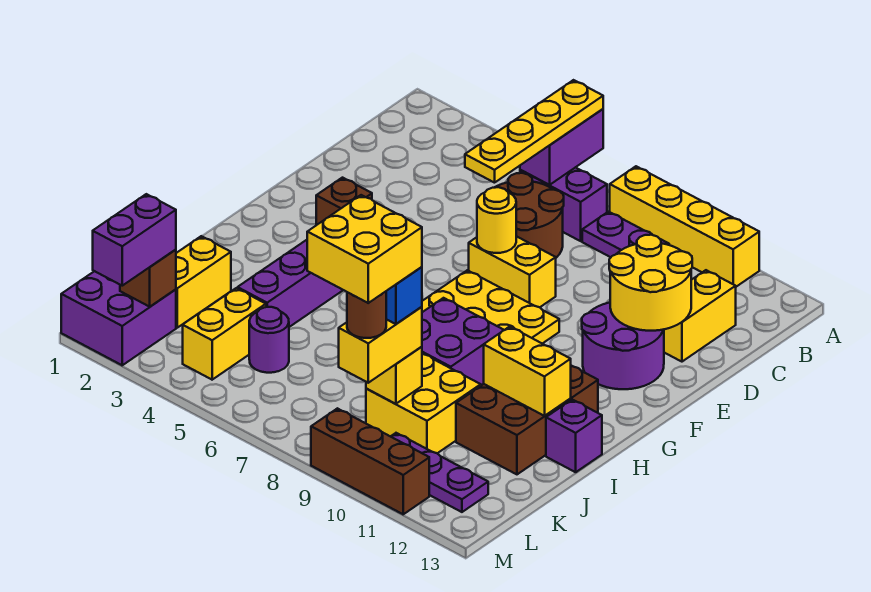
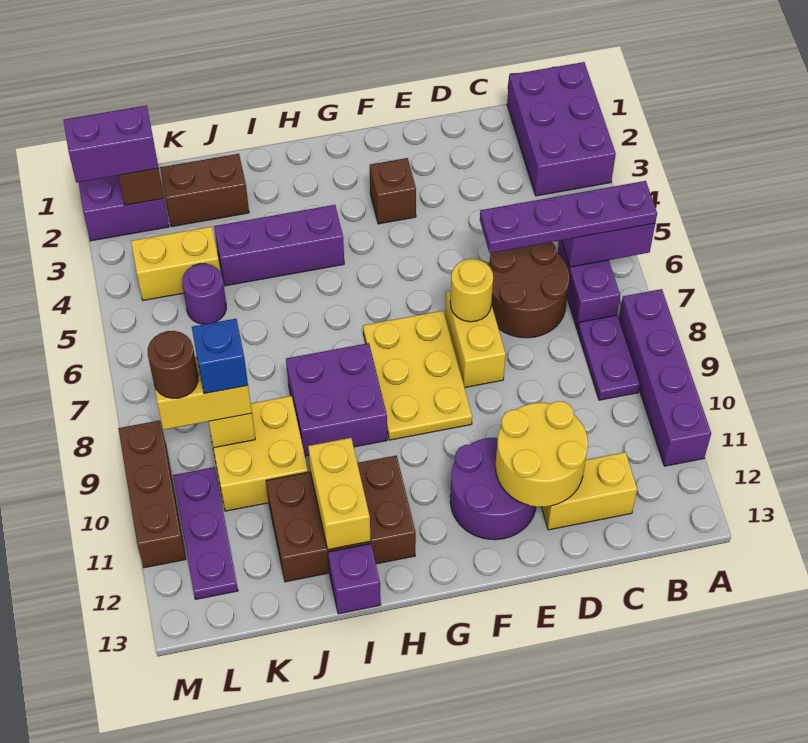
none -> purple 2x3 brick [507,62,616,196]
yellow 1x4 plate [465,80,603,183] -> purple 1x4 plate [480,181,657,253]
yellow 1x4 brick [610,166,759,287] -> purple 1x4 brick [619,289,711,466]
yellow 1x2 brick [176,236,231,328] -> brown 1x2 brick [160,154,249,227]
yellow 2x2 brick [307,195,422,303] -> none

